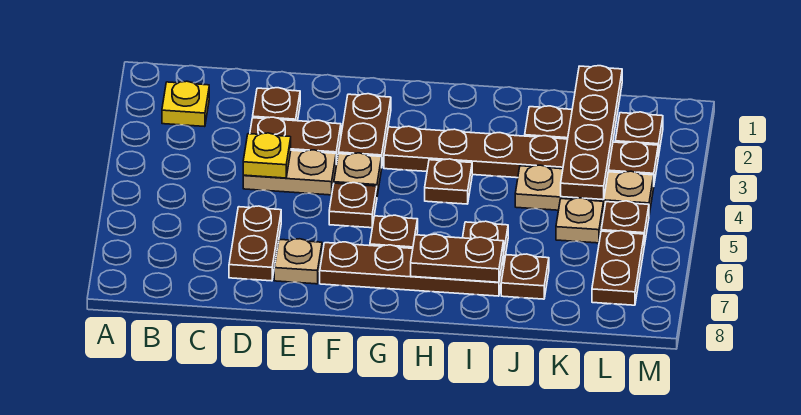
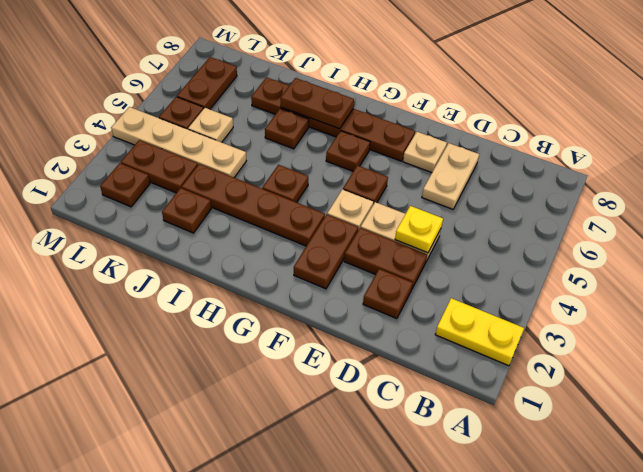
yellow 1x1 plate [162,81,209,127] -> yellow 1x2 plate [435,298,524,366]
brown 1x2 plate [229,206,281,281] -> tan 1x2 plate [422,143,479,209]
tan 1x3 plate [515,165,654,214] -> tan 1x4 plate [111,107,246,177]
brown 1x4 plate [561,66,622,200] -> none

